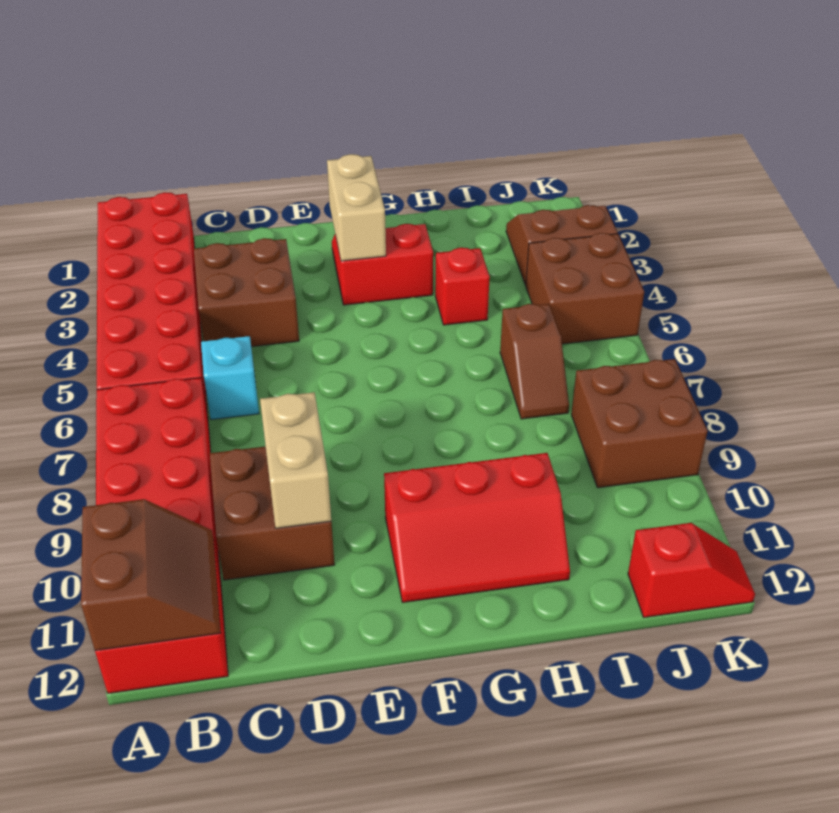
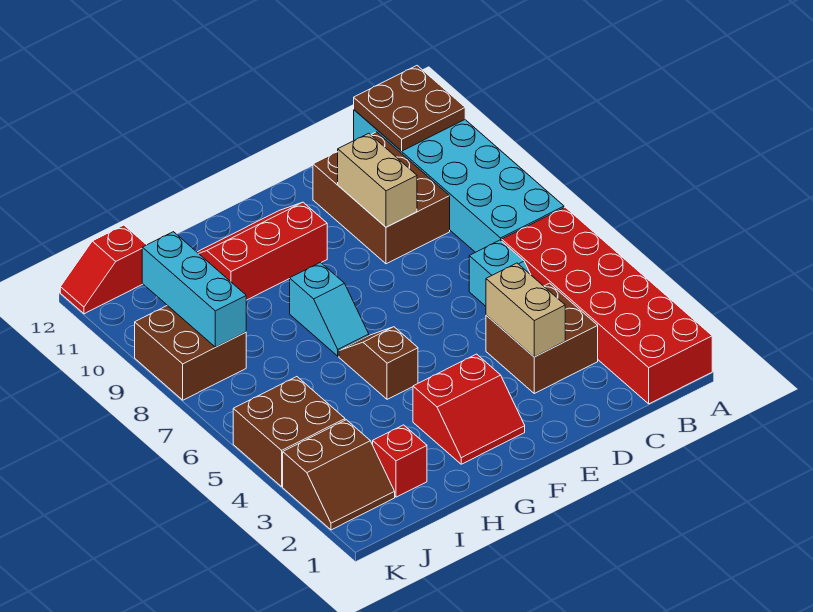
red 2x6 brick [95,378,228,693] -> cyan 2x6 brick [354,110,564,252]
brown 2x2 slope [81,499,220,651] -> brown 2x2 plate [354,66,465,151]
brown 2x2 brick [210,446,335,580] -> brown 2x3 brick [313,132,450,264]
tan 1x2 brick [327,154,386,261] -> tan 1x2 brick moved to [486,263,565,357]
none -> cyan 1x2 slope [290,262,369,356]
red 1x1 brick [435,248,490,325] -> red 1x1 brick moved to [373,425,427,497]
brown 1x2 slope [500,304,569,419] -> brown 1x2 slope moved to [339,327,418,399]
none -> cyan 1x3 brick [142,232,246,347]

